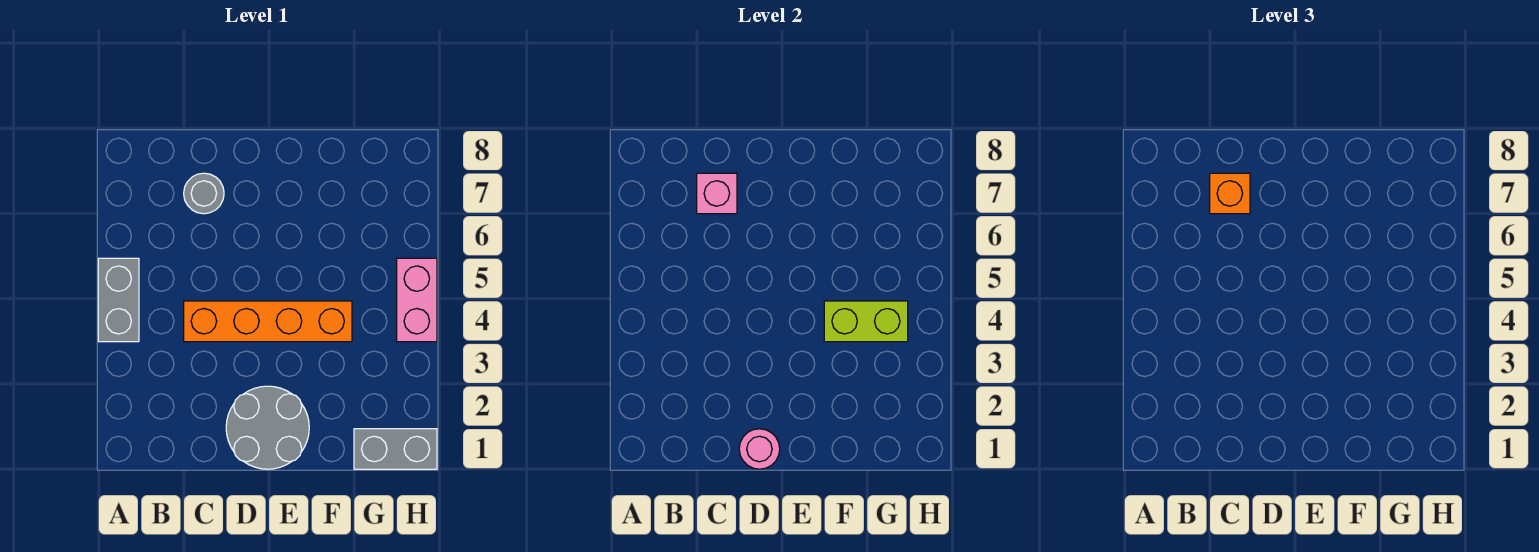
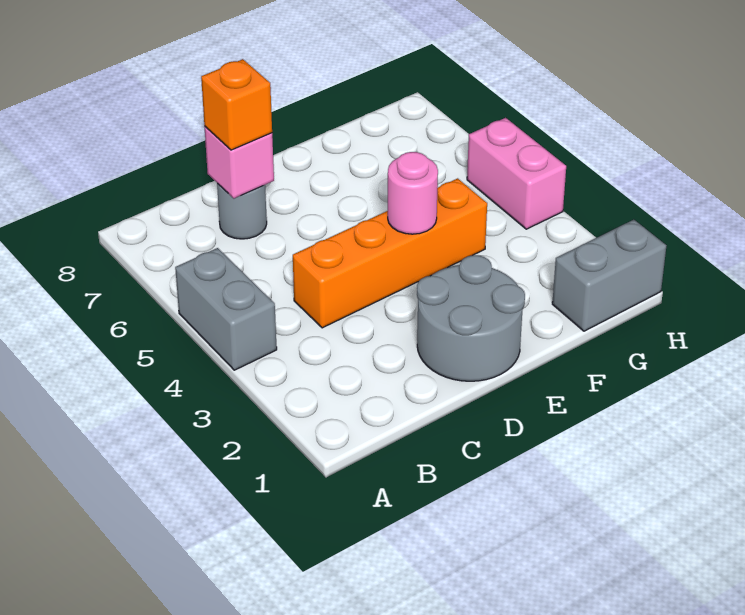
pink 1x1 round brick [739,429,780,469] -> pink 1x1 round brick moved to [388,152,438,234]
lime 1x2 brick [824,301,908,342] -> none

